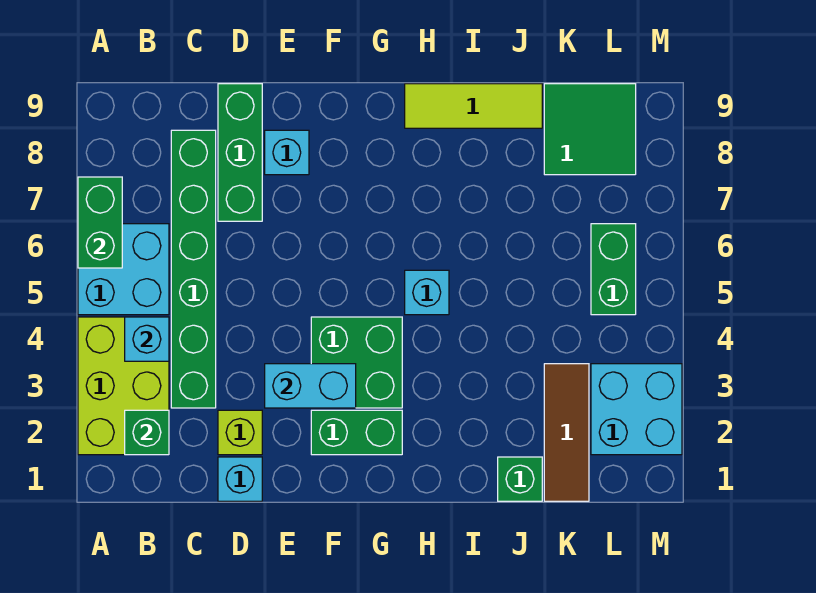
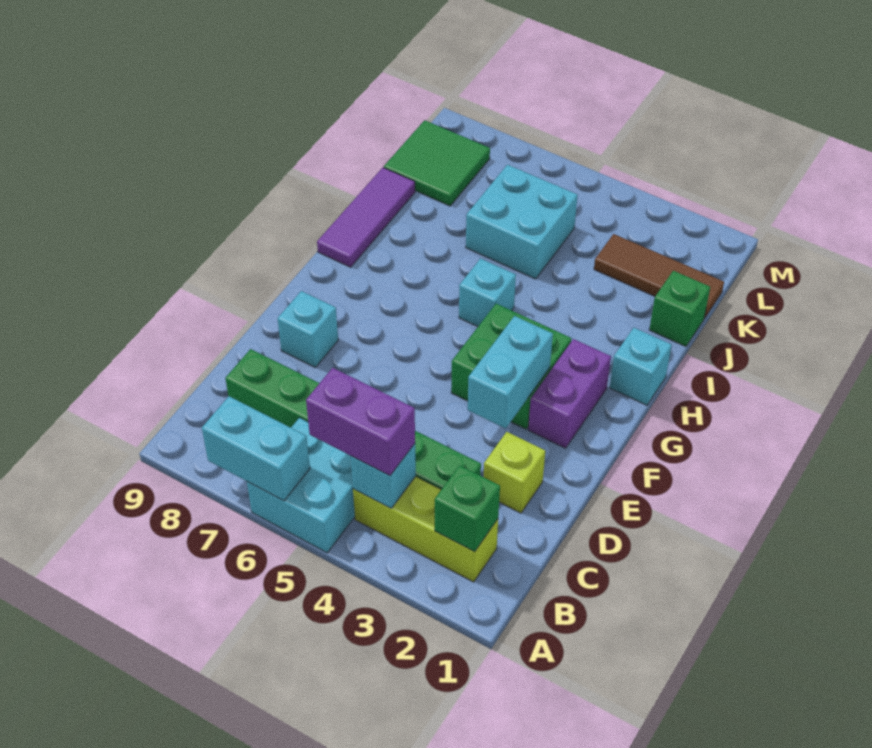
lime 2x3 brick [78,317,169,455] -> lime 1x3 brick [353,476,498,582]
green 1x2 brick [78,177,122,268] -> cyan 1x2 brick [202,396,310,501]
none -> purple 1x2 brick [306,368,415,476]
cyan 1x1 brick [218,457,262,501] -> cyan 1x1 brick moved to [610,328,672,405]
green 1x3 brick [218,84,262,221] -> none
green 1x2 brick [311,410,402,455] -> purple 1x2 brick [528,339,611,448]
lime 1x3 tile [405,84,542,128] -> purple 1x3 tile [317,167,415,267]
cyan 2x2 brick [591,364,682,455] -> cyan 2x2 brick moved to [466,165,578,279]
green 1x2 brick [591,224,636,315] -> none

